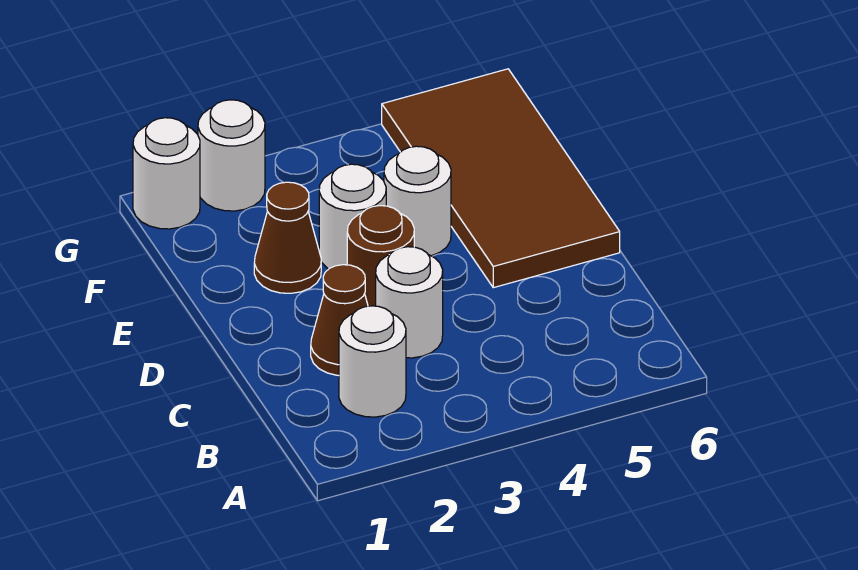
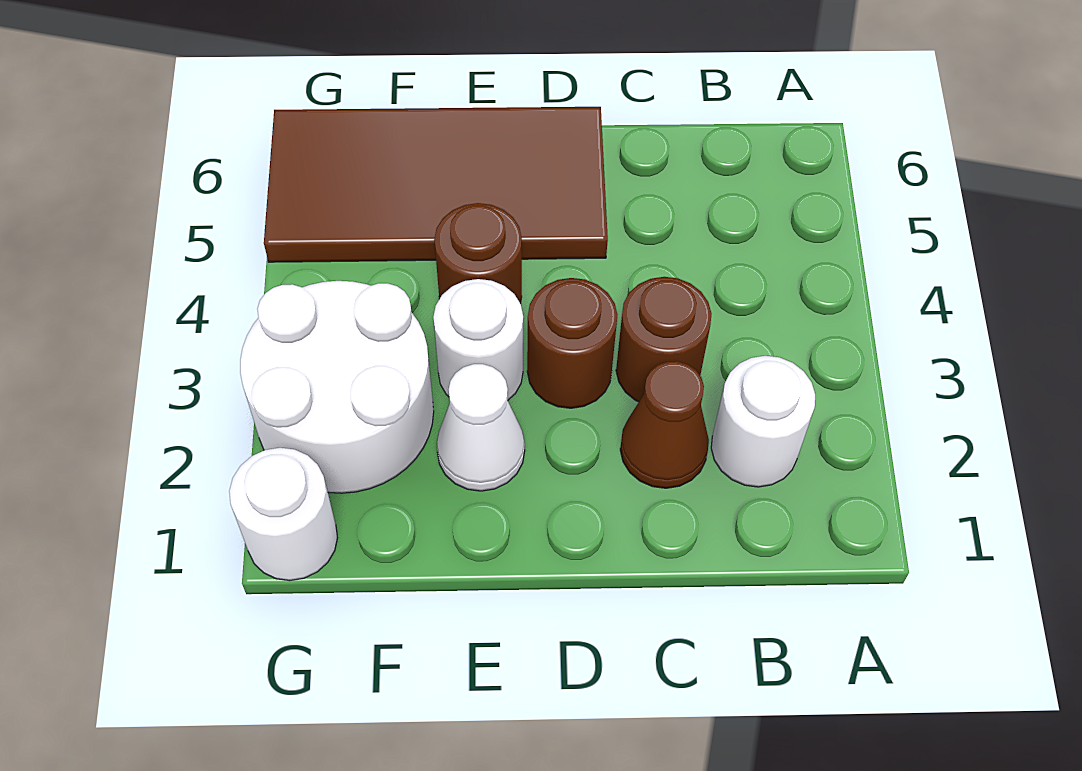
white 1x1 round brick [376,247,443,358] -> brown 1x1 round brick [616,277,712,402]
brown 1x1 cone [254,182,321,293] -> white 1x1 cone [437,364,525,491]
white 1x1 round brick [384,146,451,256] -> brown 1x1 round brick [434,203,522,304]
white 1x1 round brick [198,100,265,211] -> white 2x2 round brick [240,281,434,493]

